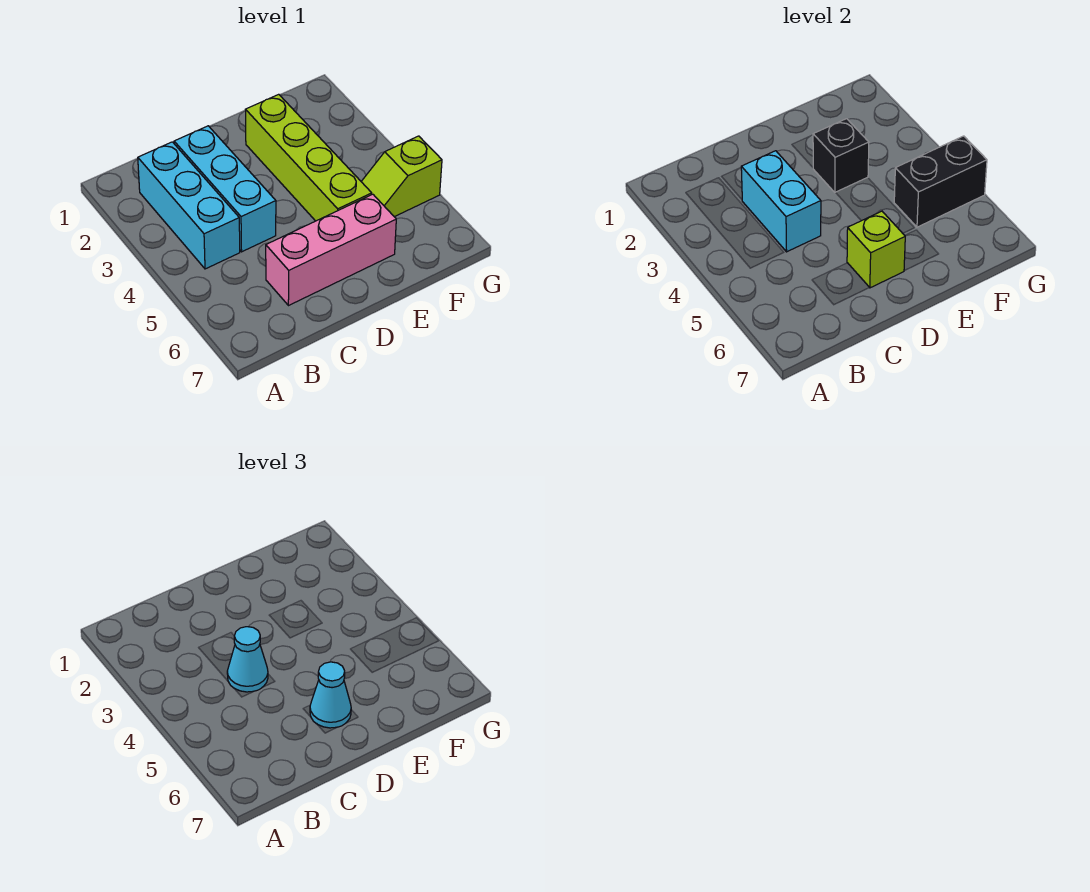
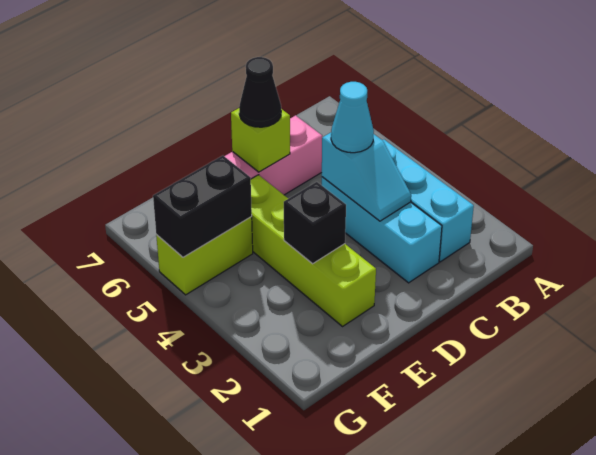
cyan 1x2 brick [741,151,821,252] -> cyan 1x2 slope [322,133,411,221]
cyan 1x1 cone [310,662,351,728] -> black 1x1 cone [239,57,281,127]
lime 1x2 slope [361,136,442,217] -> lime 1x2 brick [156,217,253,295]

